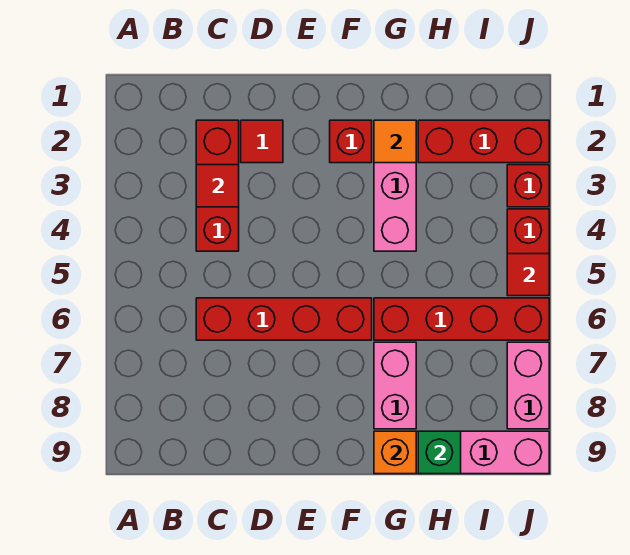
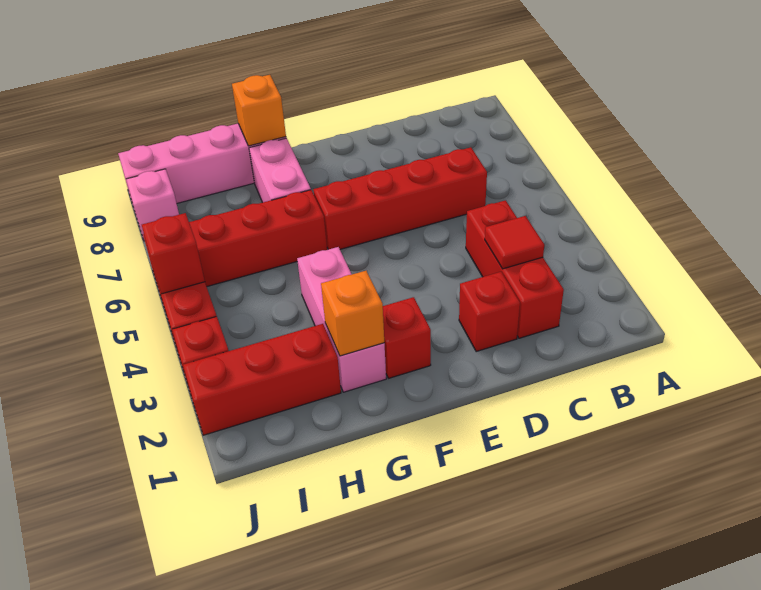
red 1x1 tile [241,120,283,163] -> red 1x1 brick [459,272,520,352]
orange 1x1 tile [374,120,416,163] -> orange 1x1 brick [321,271,384,356]
green 1x1 brick [418,431,461,474] -> none
red 1x1 tile [507,254,549,296] -> red 1x1 brick [142,213,205,294]
pink 1x2 brick [507,342,549,429] -> pink 1x1 brick [126,169,179,241]

